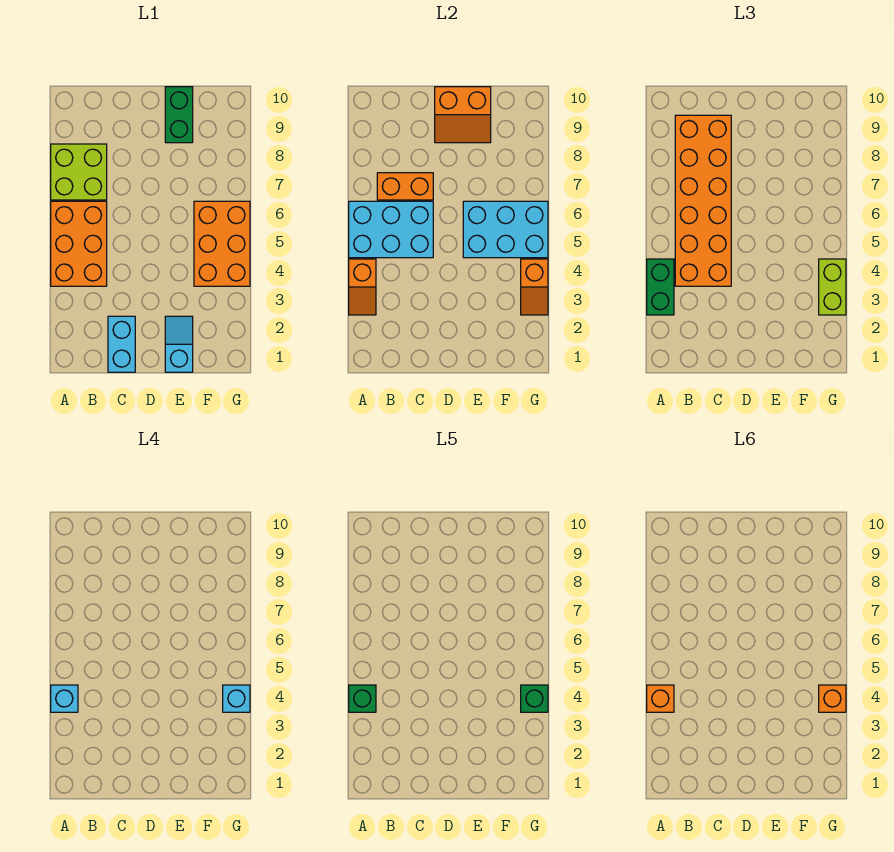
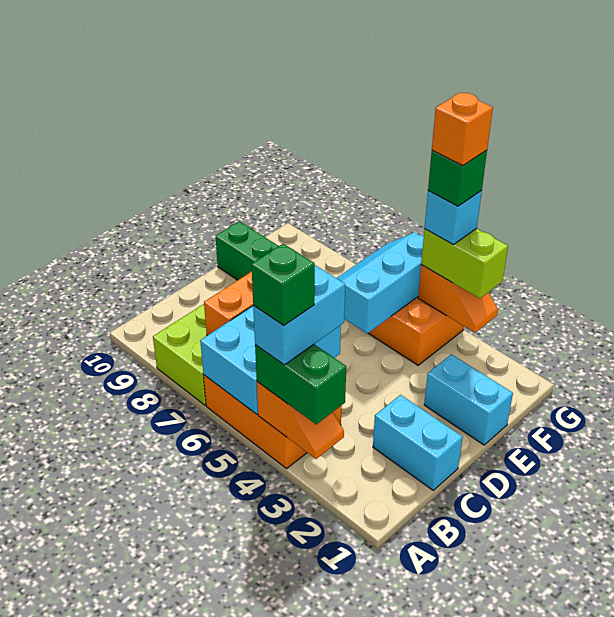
cyan 1x1 brick [51,685,78,712] -> cyan 1x2 brick [253,265,345,365]
orange 1x1 brick [647,685,674,712] -> none
orange 2x6 brick [675,115,731,286] -> none
orange 2x2 slope [435,87,491,143] -> none
cyan 1x2 slope [165,316,193,372] -> cyan 1x2 brick [424,354,513,445]
cyan 2x3 brick [463,201,548,258] -> cyan 2x3 slope [337,232,424,333]

